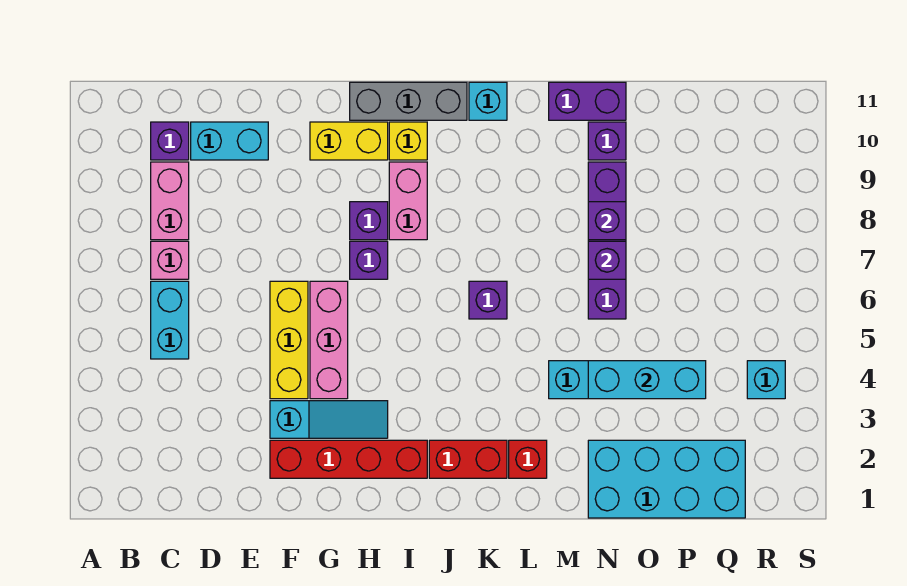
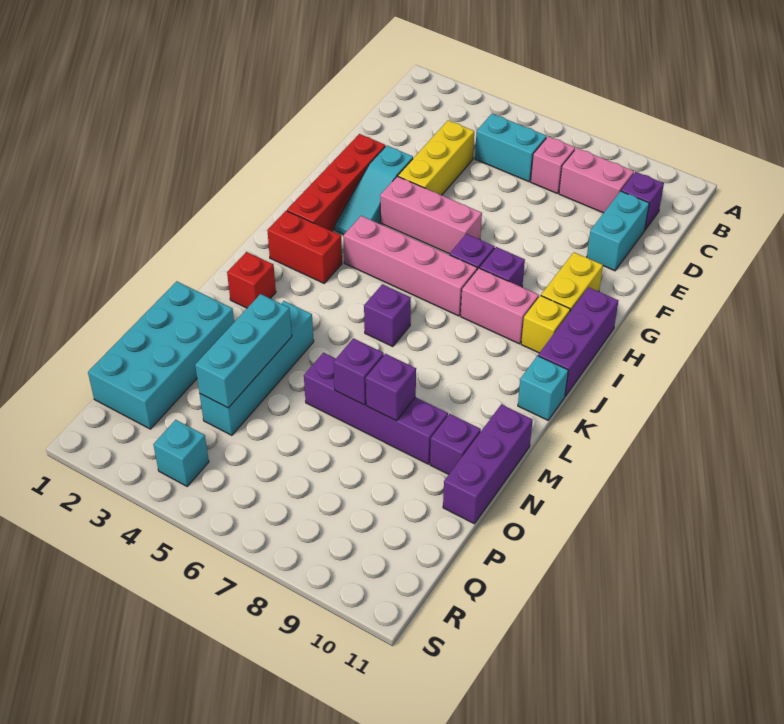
yellow 1x3 brick [270,281,308,399] -> yellow 1x3 brick turned to [398,120,474,195]
grey 1x3 brick [350,82,467,120] -> purple 1x3 brick [538,287,618,396]
none -> pink 1x4 brick [343,216,477,316]
red 1x2 brick [429,440,507,478] -> red 1x2 brick turned to [267,211,342,283]
purple 1x2 brick [549,82,626,120] -> purple 1x3 brick [443,404,533,524]

